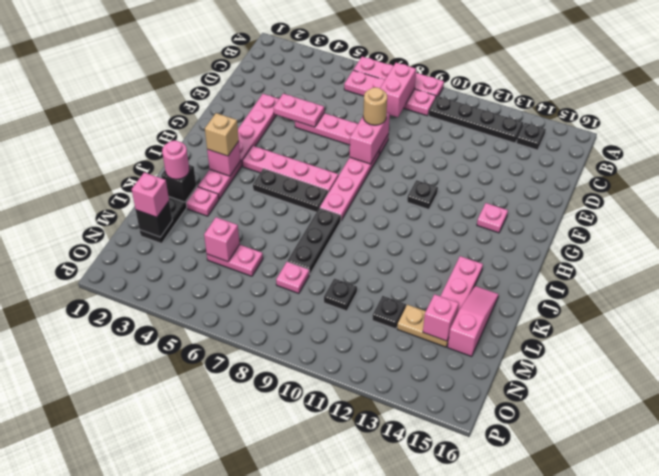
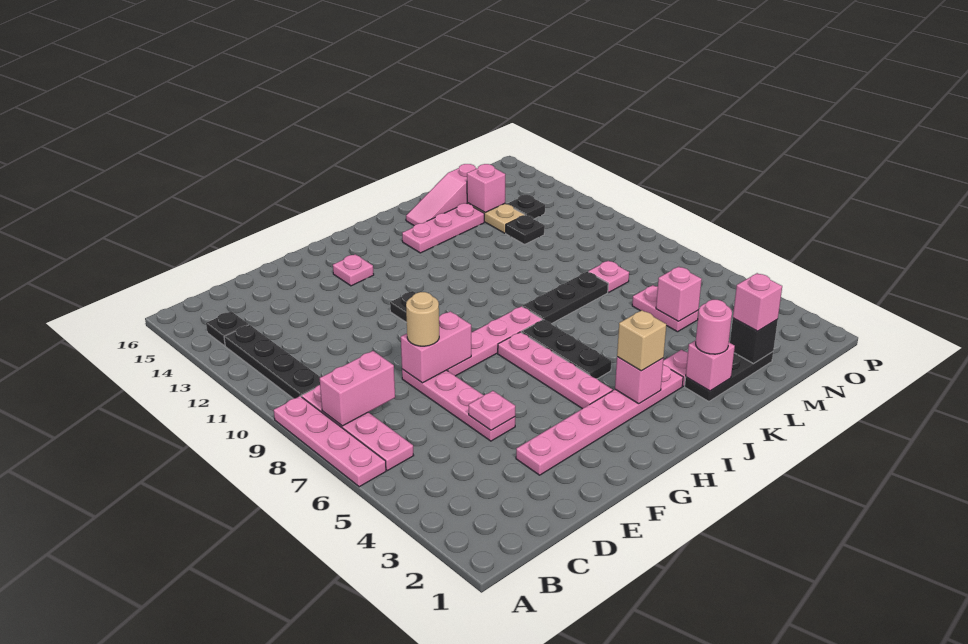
pink 1x2 plate [273,94,324,127] -> pink 1x1 plate [469,391,515,430]
black 1x1 brick [161,165,196,202] -> pink 1x1 brick [686,340,735,391]
black 1x1 plate [324,279,357,311] -> black 1x1 plate moved to [507,195,545,219]

